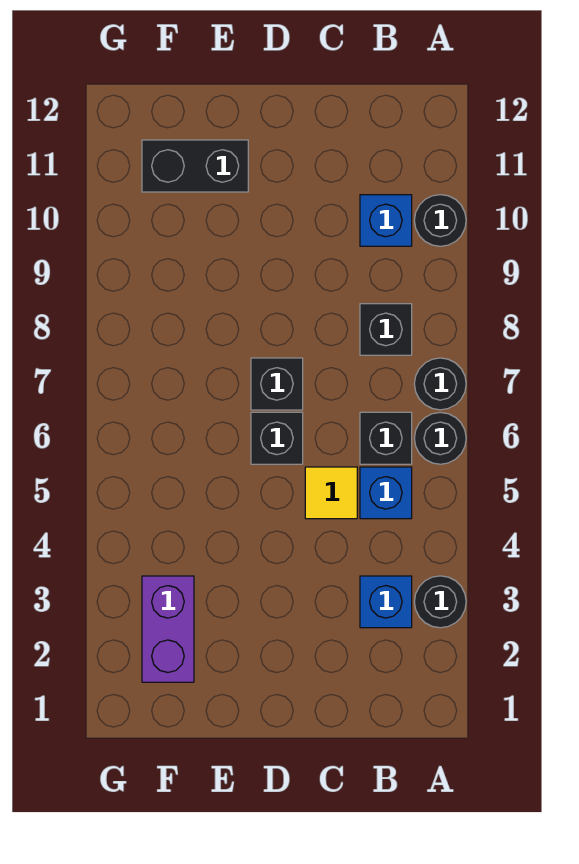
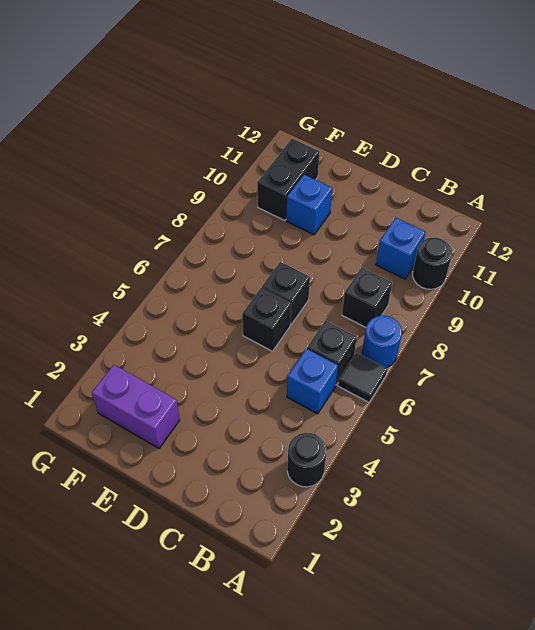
black 1x1 round brick [414,412,466,464] -> black 1x1 tile [338,353,387,402]
black 1x1 round brick [414,358,466,410] -> blue 1x1 round brick [362,316,402,368]
blue 1x1 brick [360,576,412,628] -> blue 1x1 brick moved to [286,175,332,235]
yellow 1x1 tile [305,467,357,519] -> none
black 1x2 brick [142,140,248,192] -> black 1x2 brick turned to [257,139,320,221]
purple 1x2 brick [142,576,194,682] -> purple 1x2 brick turned to [92,365,180,448]

